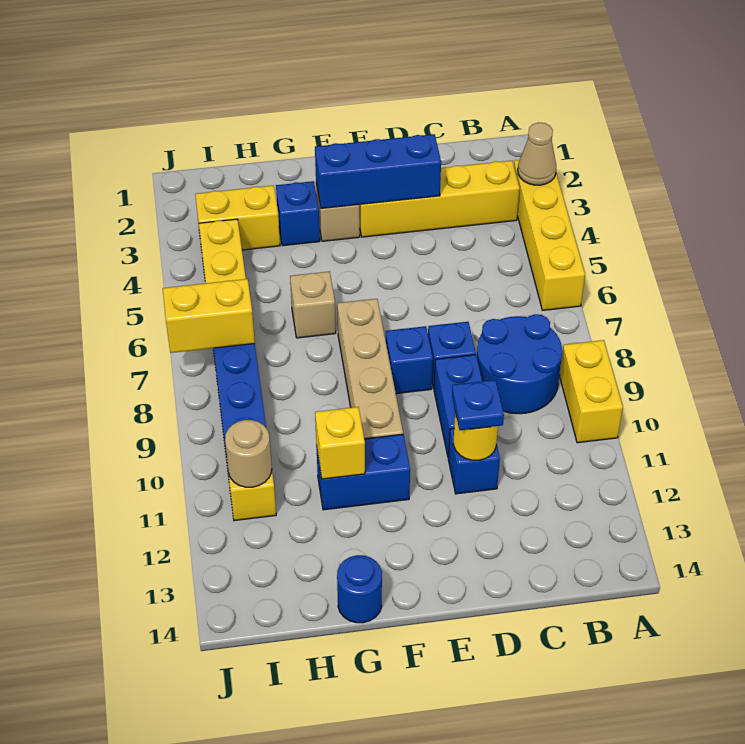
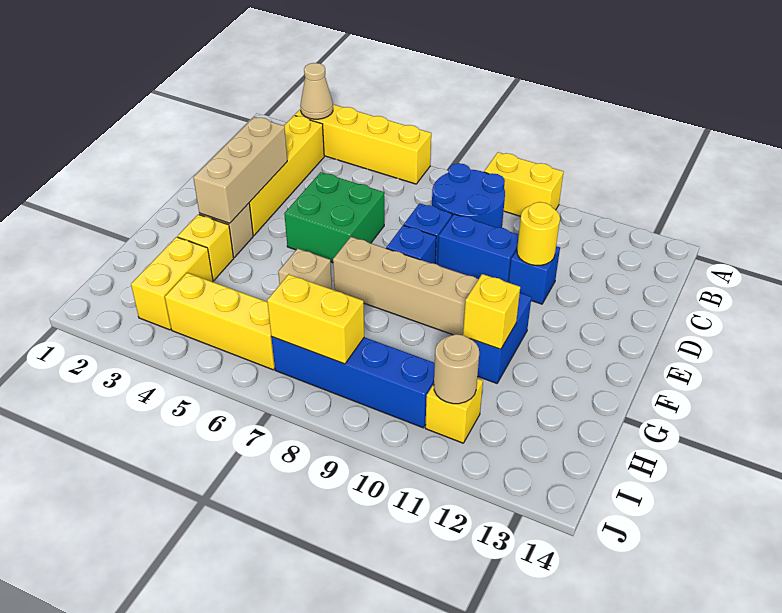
blue 1x3 brick [315,134,441,208] -> tan 1x3 brick [193,117,287,223]
none -> green 2x2 brick [284,172,384,262]
blue 1x1 plate [452,380,504,430] -> none
blue 1x1 brick [276,181,320,246] -> yellow 1x1 brick [178,214,234,281]
blue 1x1 round brick [337,555,382,623] -> none
yellow 1x2 brick [163,279,255,353] -> yellow 1x2 brick turned to [267,274,364,364]

